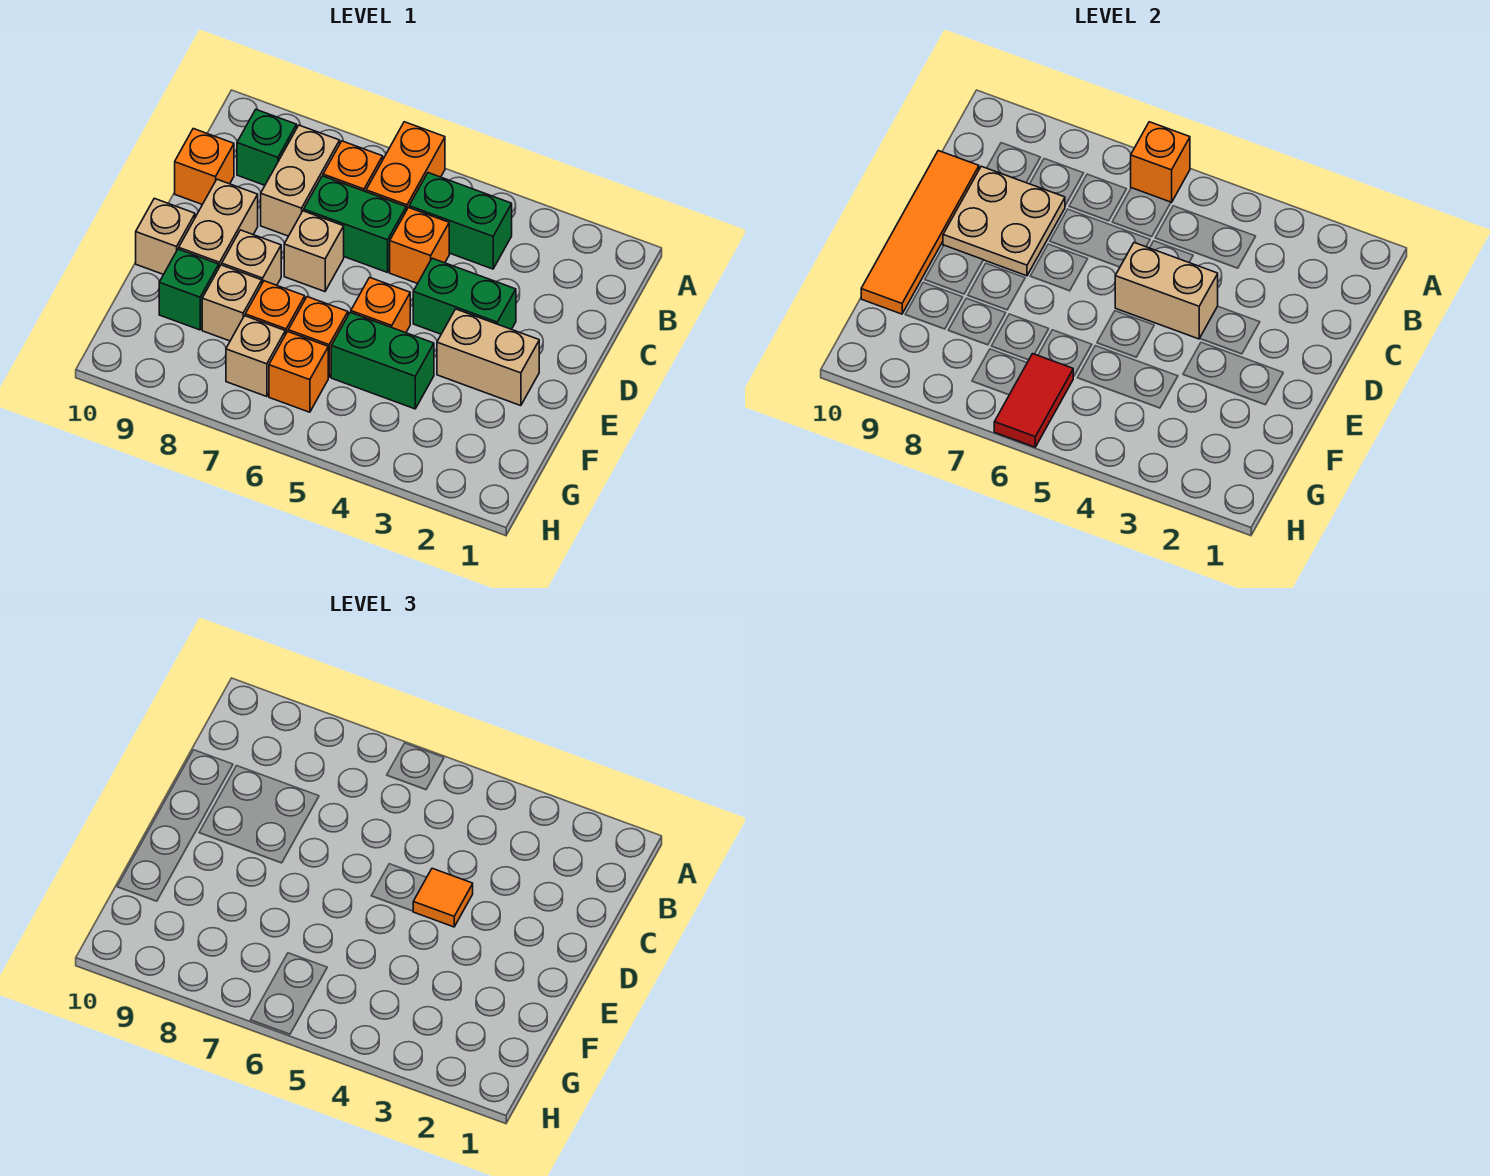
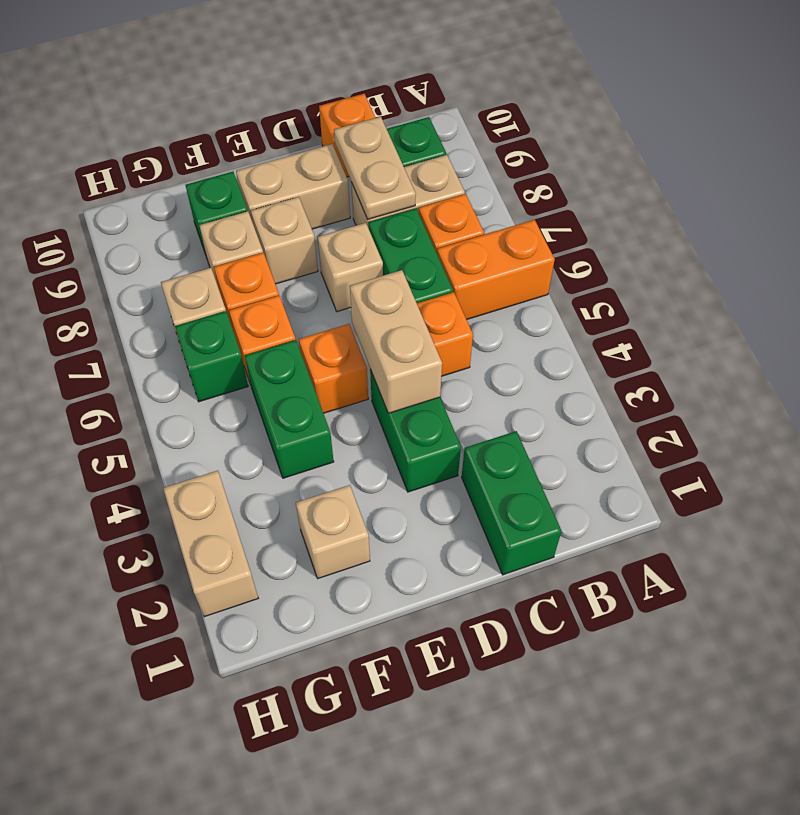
orange 1x1 brick [1131,122,1190,203] -> none
green 1x2 brick [409,173,512,269] -> green 1x2 brick moved to [462,431,562,575]
tan 2x2 plate [943,166,1065,276] -> tan 1x2 plate [334,117,416,219]
orange 1x4 tile [861,151,979,314] -> none
orange 1x1 tile [413,868,473,927] -> none
tan 1x2 brick [437,309,539,406] -> tan 1x2 brick moved to [163,471,258,617]
tan 1x1 brick [136,198,195,274] -> tan 1x1 brick moved to [296,485,370,578]
orange 1x1 brick [269,332,328,412] -> green 1x1 brick [175,311,248,402]
red 1x2 tile [994,354,1074,447] -> none

